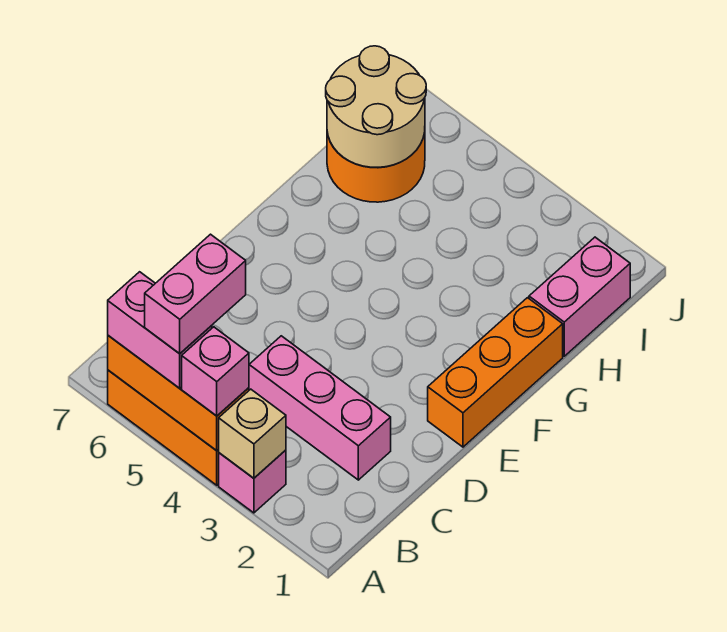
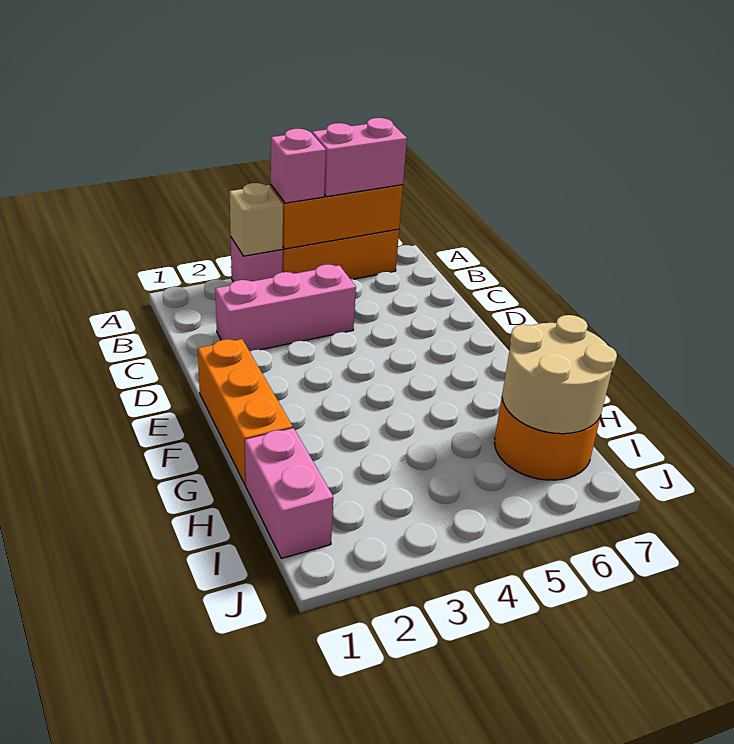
pink 1x2 brick [145,234,246,354] -> none

